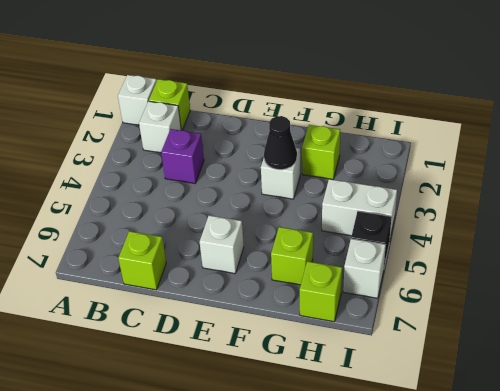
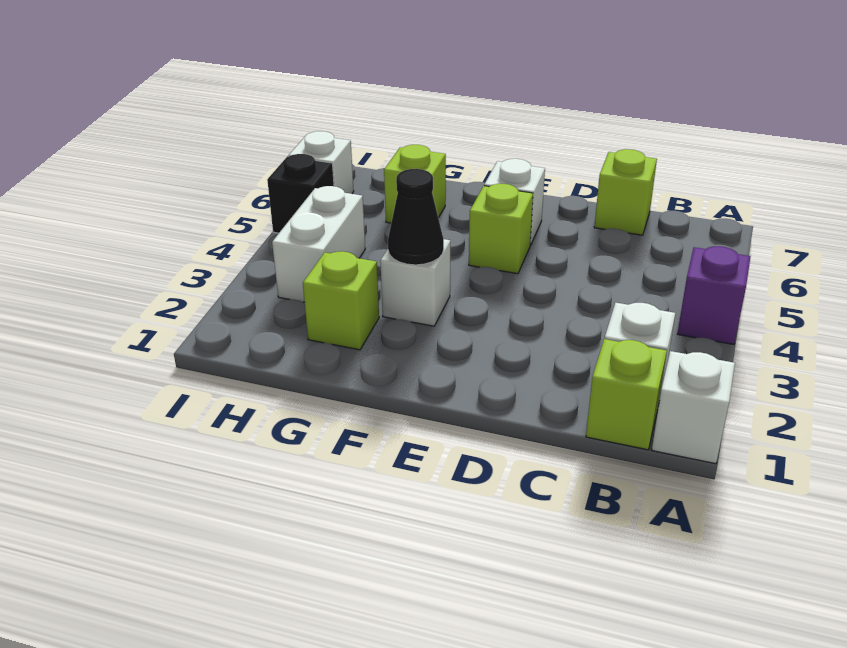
purple 1x1 brick [161,129,204,183] -> purple 1x1 brick moved to [678,246,751,344]
white 1x2 brick [322,179,397,242] -> white 1x2 brick turned to [272,186,365,302]
lime 1x1 brick [300,261,342,322] -> lime 1x1 brick moved to [469,184,533,274]

